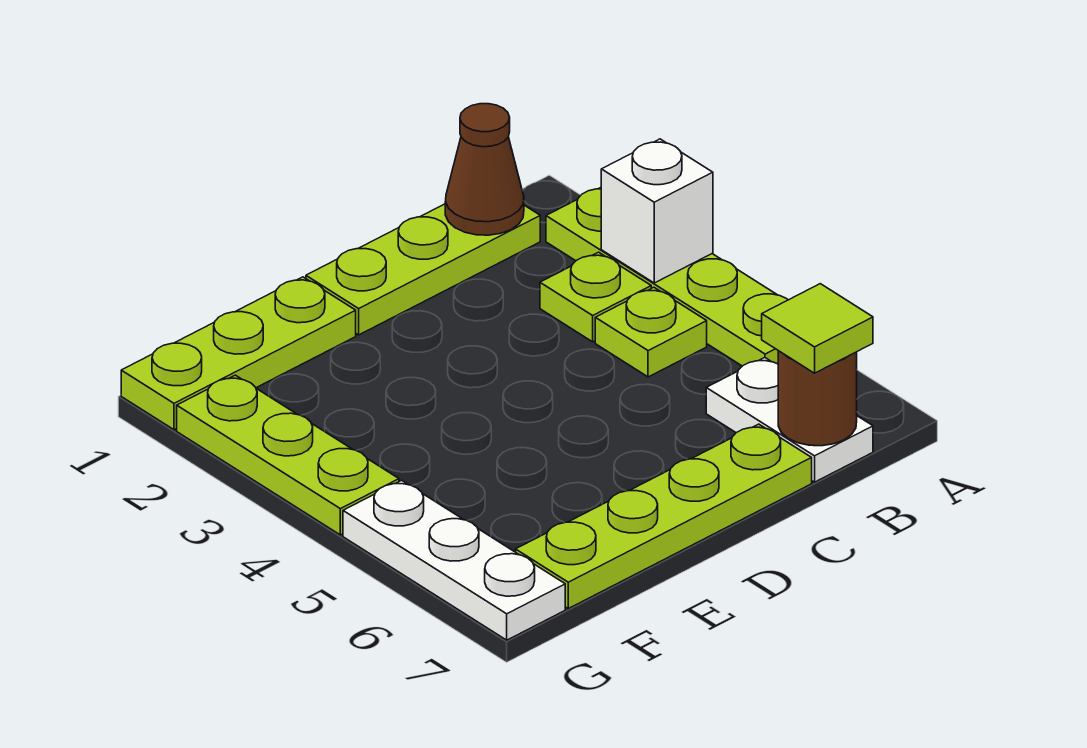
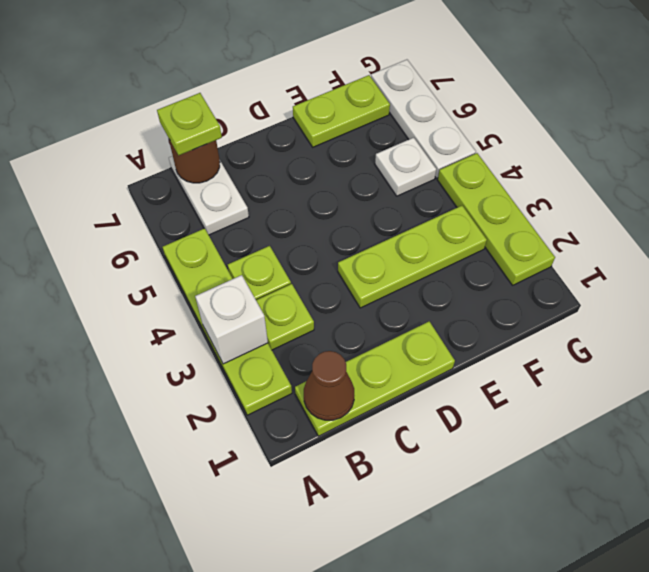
lime 1x1 tile [762,284,873,373] -> lime 1x1 plate [157,93,222,155]
lime 1x4 plate [516,424,812,609] -> lime 1x2 plate [293,75,390,147]
lime 1x3 plate [121,277,356,430] -> lime 1x3 plate moved to [338,206,487,308]
none -> white 1x1 plate [375,138,436,196]

